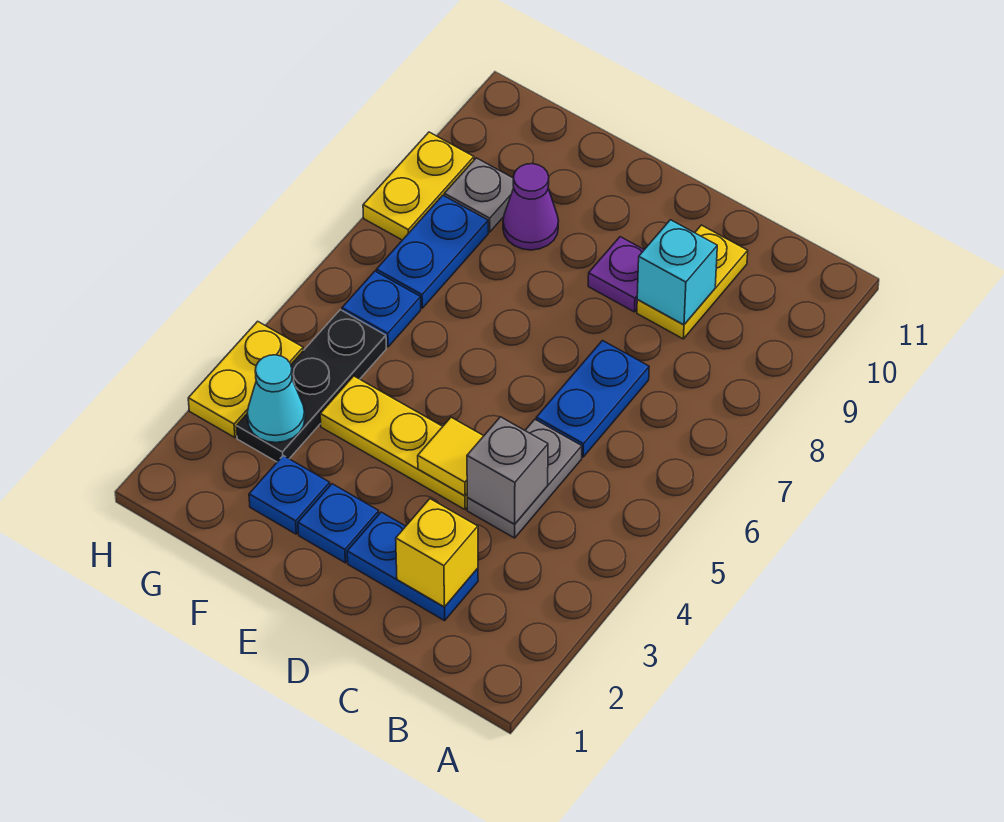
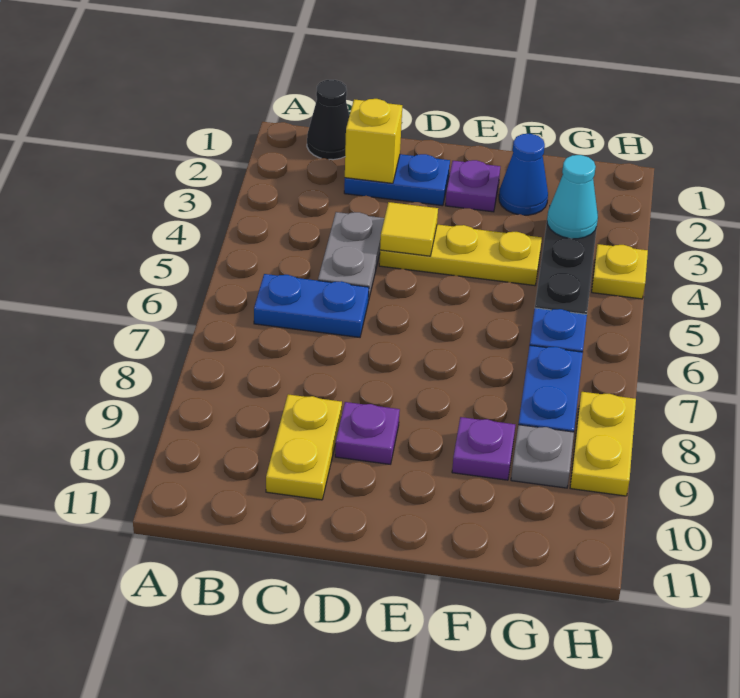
none -> black 1x1 cone [307,80,349,160]
grey 1x1 brick [467,417,548,524] -> none
blue 1x2 plate [536,341,649,457] -> blue 1x2 plate turned to [254,274,369,337]
cyan 1x1 brick [637,220,717,325] -> none
blue 1x1 plate [298,484,379,563] -> purple 1x1 plate [445,160,500,212]
blue 1x1 plate [249,456,330,534] -> blue 1x1 cone [499,134,548,215]
purple 1x1 cone [503,164,558,250] -> purple 1x1 plate [452,417,515,480]
yellow 1x2 plate [188,321,303,438] -> yellow 1x1 plate [592,244,648,299]

